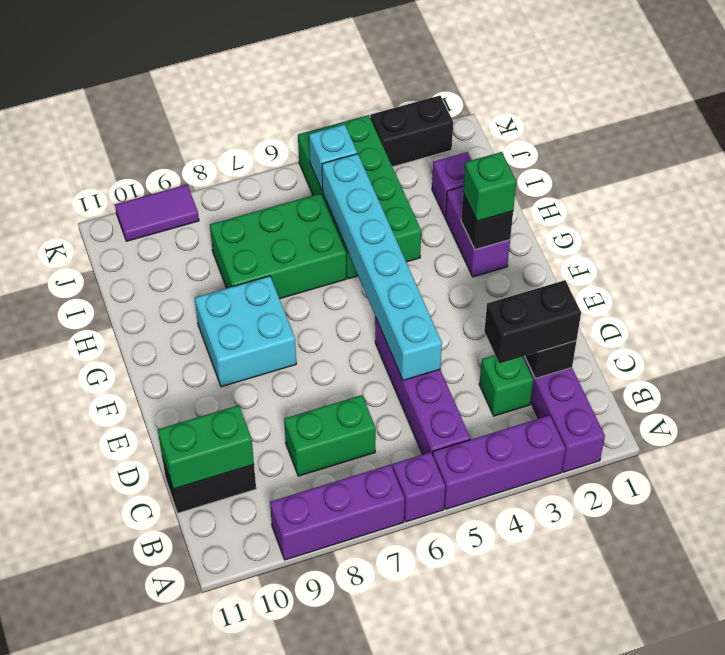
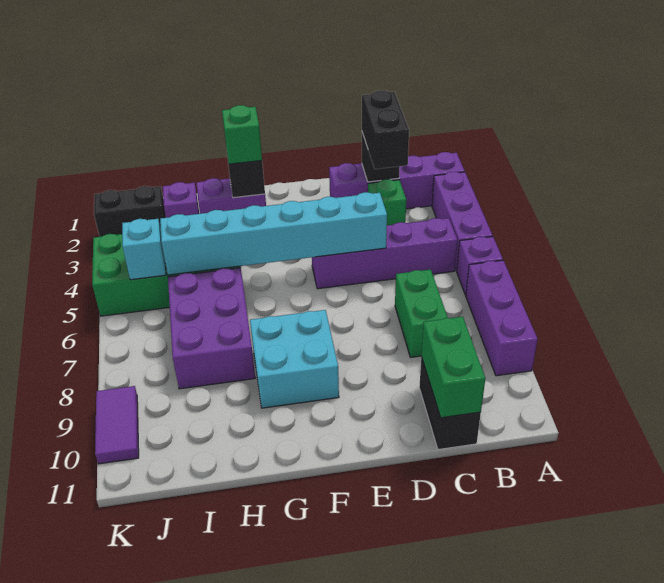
green 2x3 brick [210,193,346,299] -> purple 2x3 brick [168,268,255,389]
black 1x2 brick [370,96,453,167] -> black 1x2 brick turned to [94,186,166,237]

